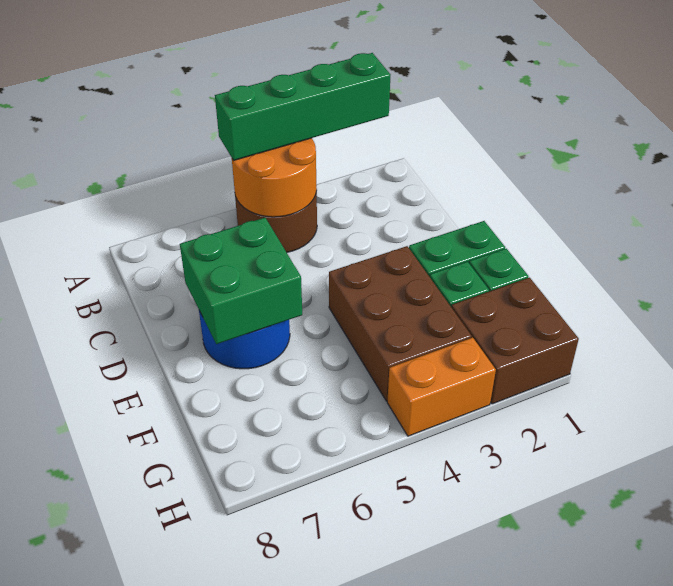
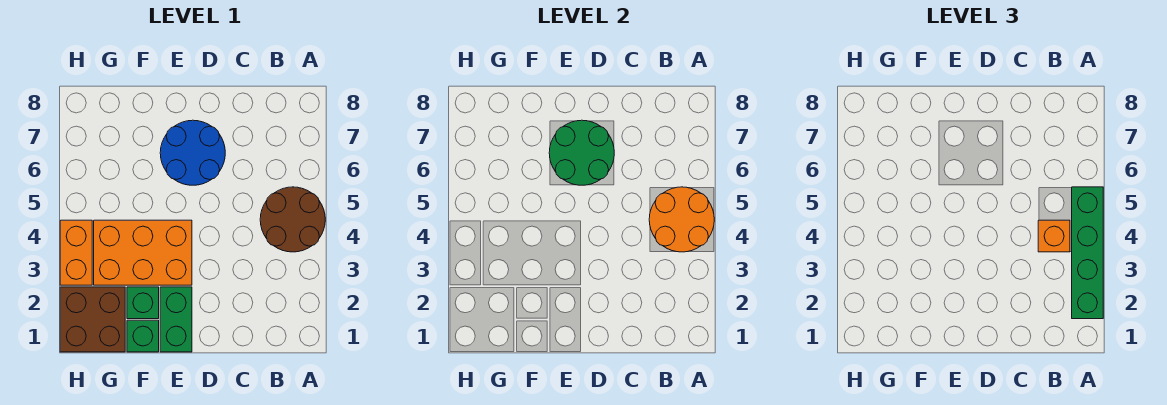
none -> orange 1x1 brick [1038,220,1070,252]
green 2x2 brick [180,218,302,344] -> green 2x2 round brick [549,120,614,185]
brown 2x3 brick [329,246,472,401] -> orange 2x3 brick [94,220,192,285]

